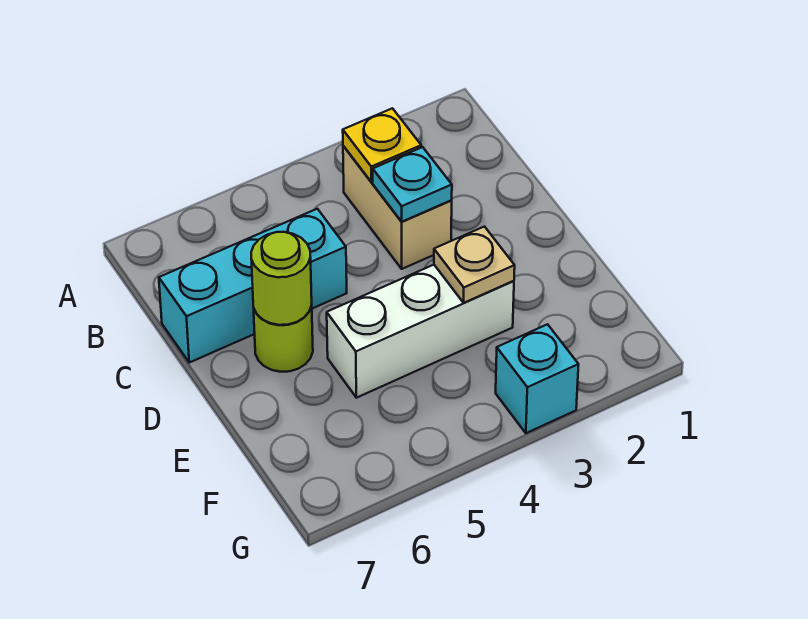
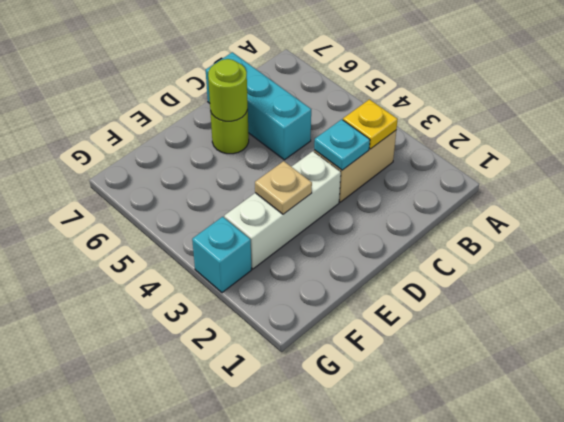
white 1x3 brick [327,265,514,398] -> white 1x3 brick turned to [224,151,341,269]

